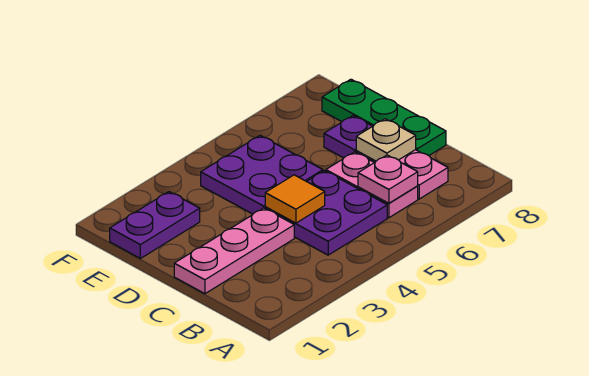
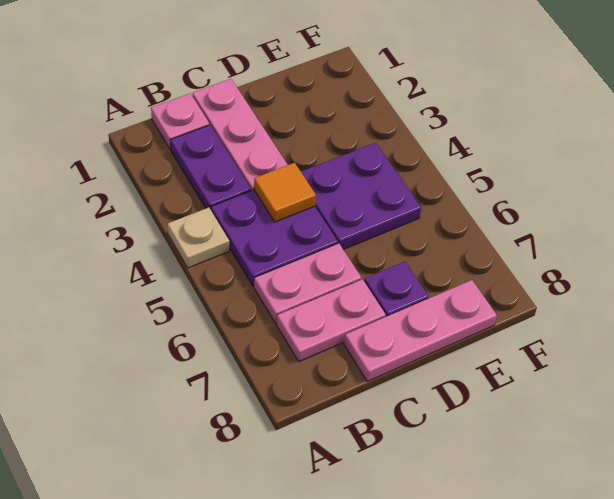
pink 1x1 plate [358,155,418,203] -> pink 1x1 plate moved to [151,93,209,149]
tan 1x1 plate [356,119,416,161] -> tan 1x1 plate moved to [168,207,229,268]
green 1x3 plate [322,79,446,155] -> pink 1x3 plate [344,280,497,381]
purple 1x2 plate [110,192,200,258] -> purple 1x2 plate moved to [170,125,251,210]

